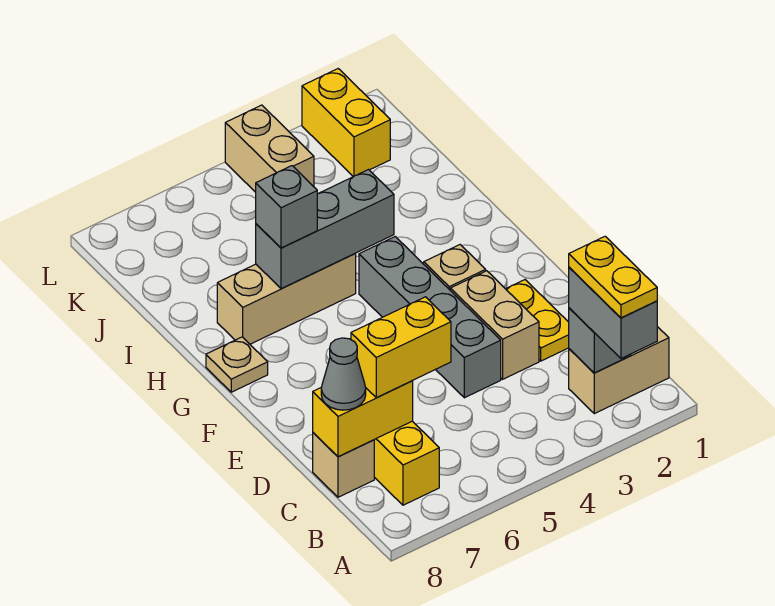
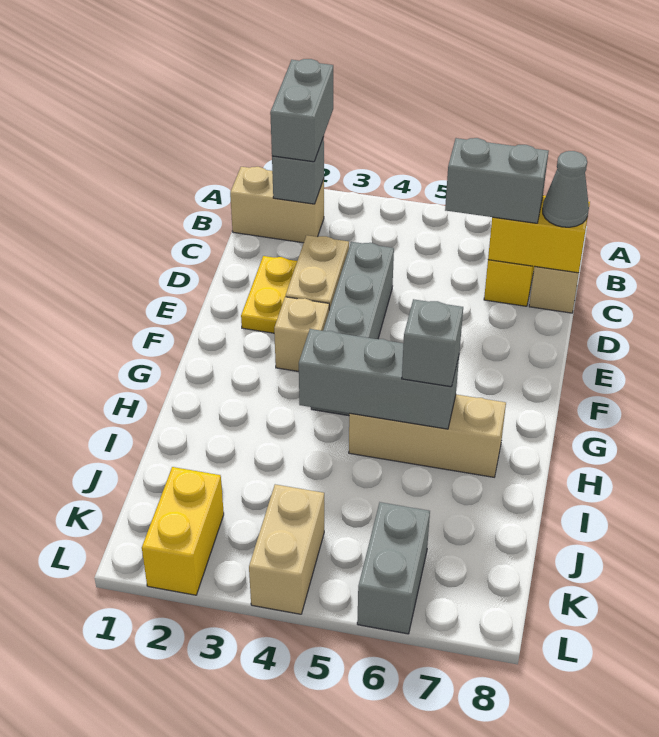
yellow 1x2 plate [569,236,657,318] -> none
yellow 1x2 brick [351,297,451,398] -> grey 1x2 brick [445,138,549,223]
tan 1x1 plate [206,337,268,392] -> none
none -> grey 1x2 brick [357,502,430,634]

